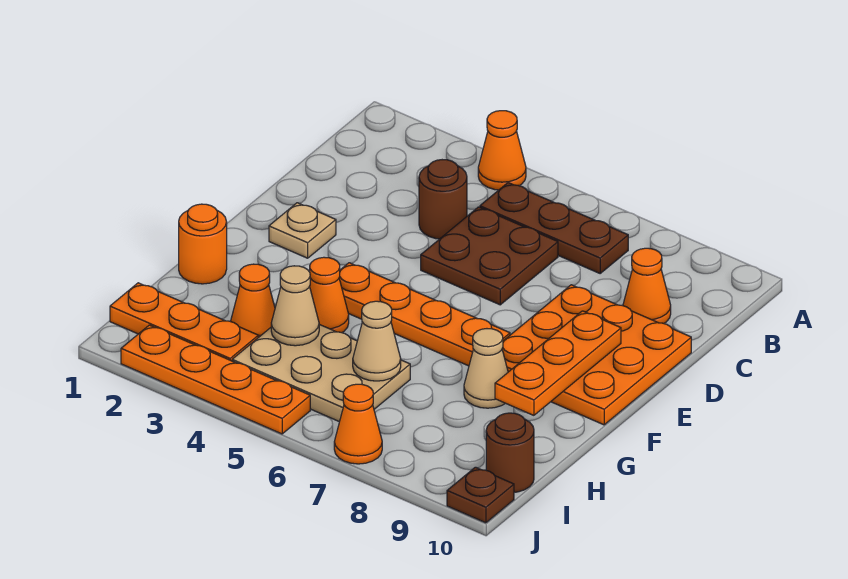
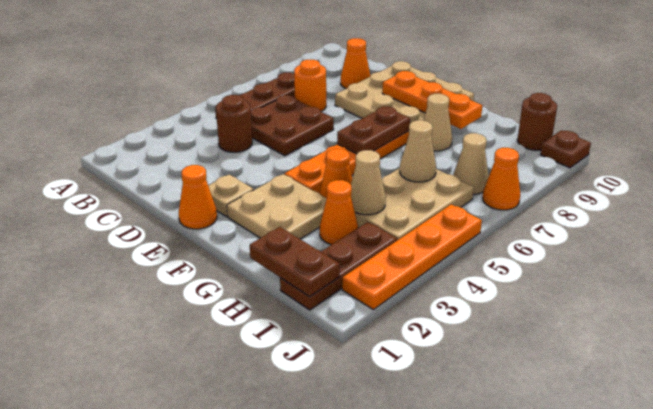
orange 1x1 cone [478,111,526,190] -> orange 1x1 cone moved to [179,165,217,229]
orange 3x3 plate [502,285,691,425] -> tan 3x3 plate [335,61,474,123]
none -> tan 2x2 plate [227,174,327,239]
none -> brown 1x2 plate [337,107,410,154]
orange 1x1 round brick [179,204,227,284] -> orange 1x1 round brick moved to [294,60,326,112]
none -> brown 1x2 plate [250,227,340,297]
orange 1x3 plate [110,283,258,361] -> brown 1x3 plate [280,222,397,310]
none -> tan 1x1 cone [453,133,489,194]

